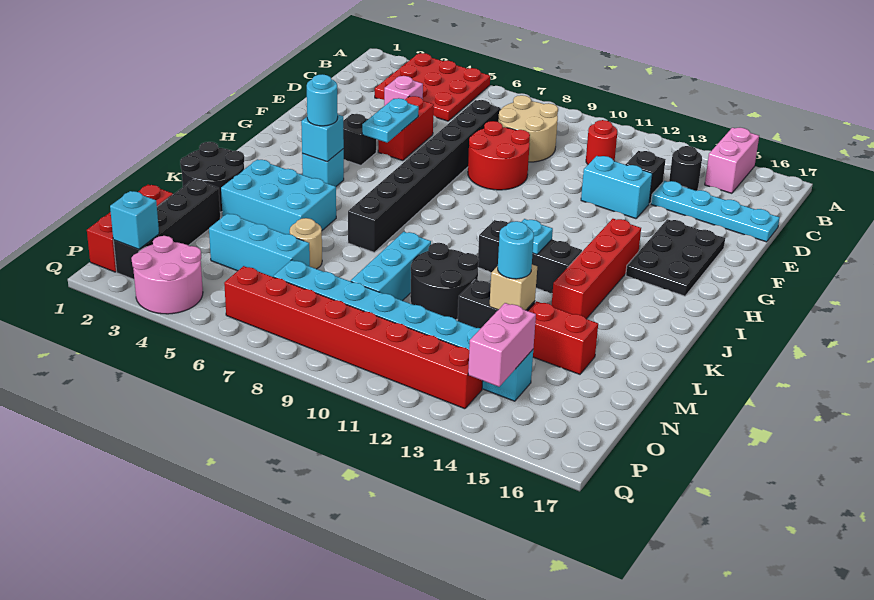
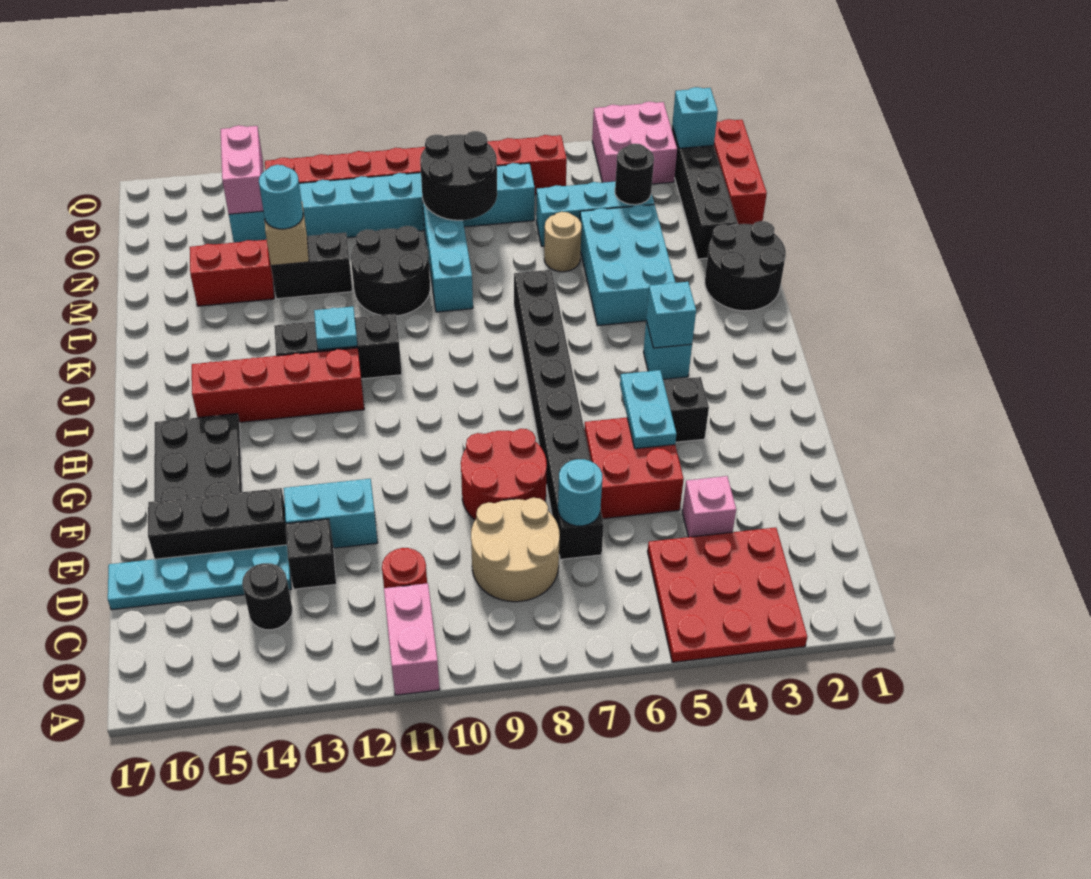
pink 1x2 brick [705,128,759,193] -> pink 1x2 brick moved to [384,583,440,695]
red 1x2 brick [378,96,434,161] -> red 2x2 brick [584,418,684,519]
none -> black 1x3 brick [148,488,287,559]
red 1x4 brick [552,219,641,319] -> red 1x4 brick turned to [192,348,364,422]
cyan 1x1 round brick [307,74,338,126] -> cyan 1x1 round brick moved to [558,459,602,526]
cyan 2x3 brick [221,159,336,234] -> cyan 2x3 brick turned to [580,205,676,326]
none -> black 1x1 round brick [615,144,654,205]
none -> black 2x2 round brick [420,131,497,220]
pink 2x2 round brick [132,236,203,314] -> pink 2x2 brick [592,102,677,184]

